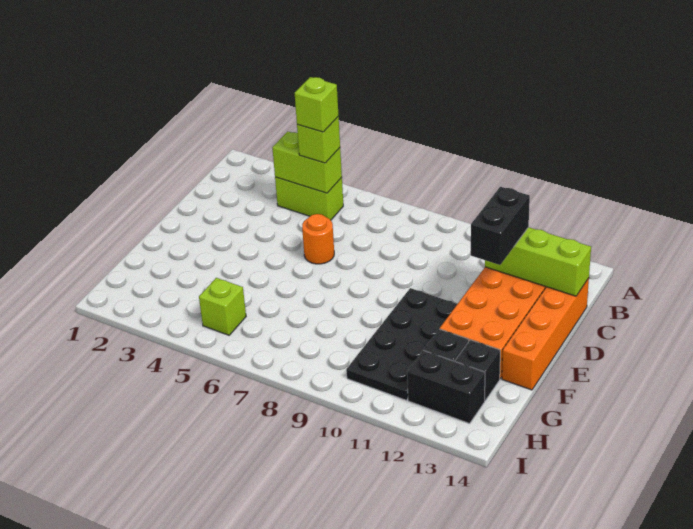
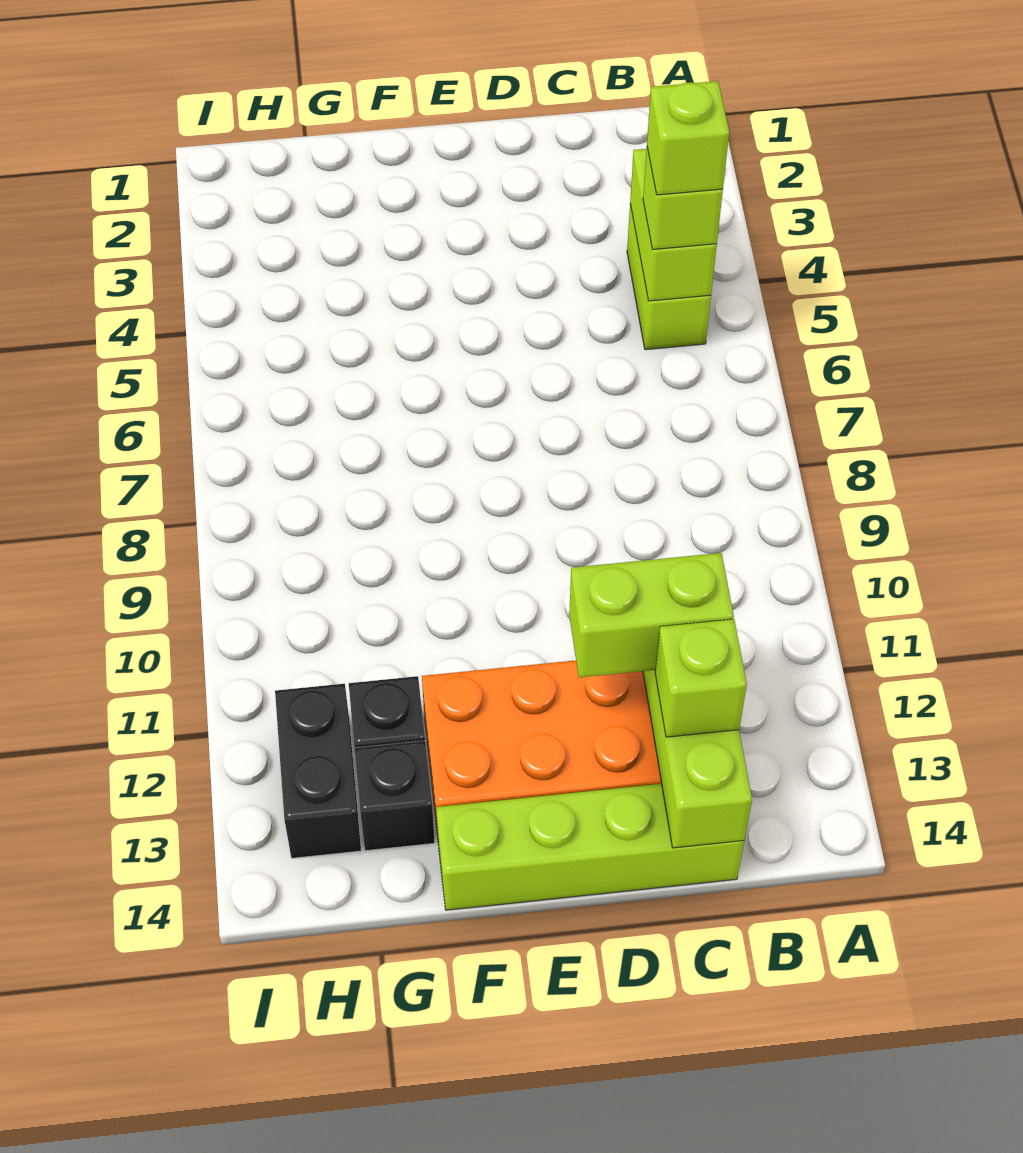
black 1x2 brick [471,187,530,265] -> lime 1x2 brick [569,553,734,678]
orange 1x4 brick [502,278,589,390] -> lime 1x4 brick [436,784,744,910]
orange 1x1 round brick [302,214,334,264] -> none
black 2x4 plate [346,288,457,400] -> none
lime 1x1 brick [199,278,246,335] -> lime 1x1 brick moved to [655,619,747,737]

